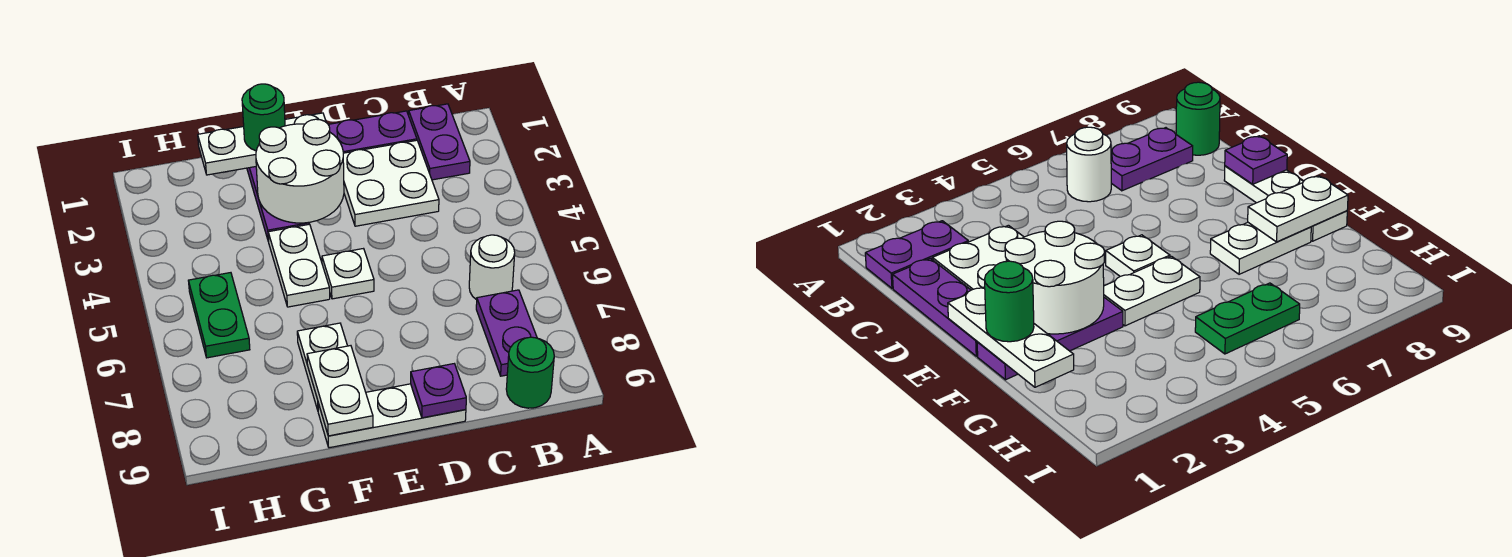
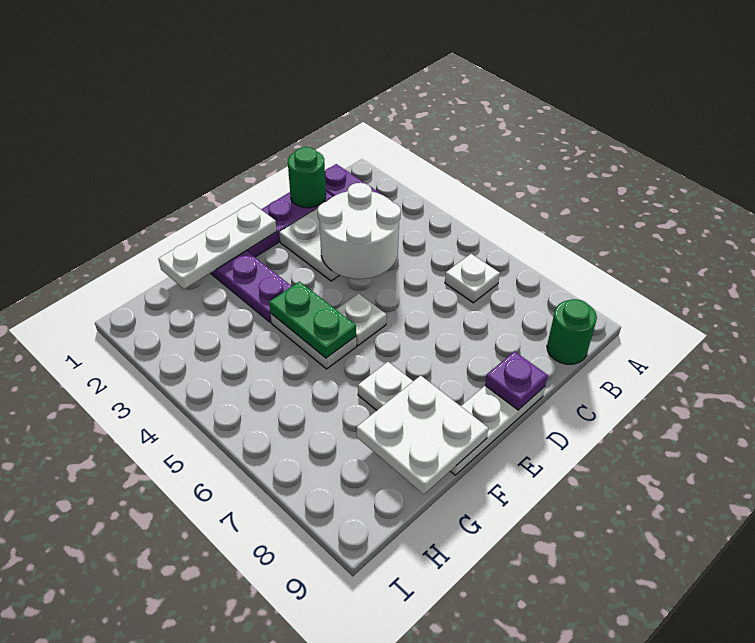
white 1x1 round brick [469,235,515,300] -> white 1x1 plate [445,254,500,303]
purple 1x2 plate [476,290,537,376] -> none
white 2x2 round brick [256,119,344,223] -> white 2x2 round brick moved to [318,183,401,279]
green 1x1 round brick [242,84,285,151] -> green 1x1 round brick moved to [288,147,326,208]
white 1x2 plate [307,346,373,436] -> white 2x2 plate [357,376,488,494]
green 1x2 plate [188,273,250,358] -> green 1x2 plate moved to [269,282,356,358]

